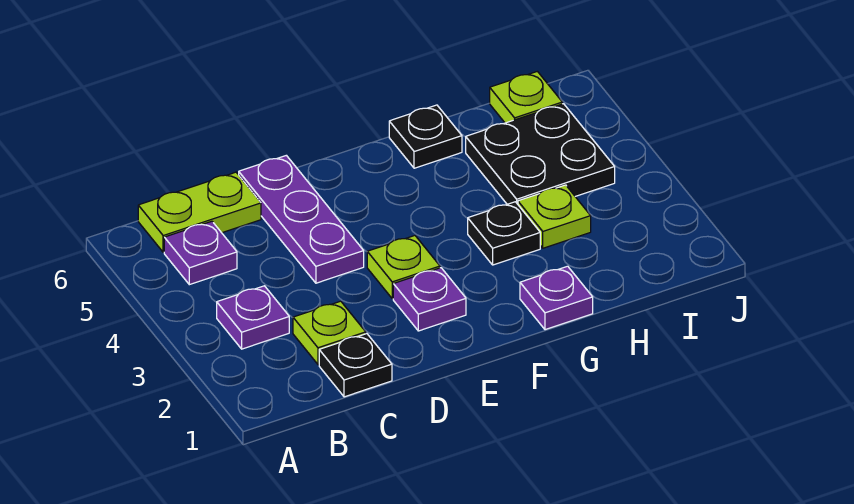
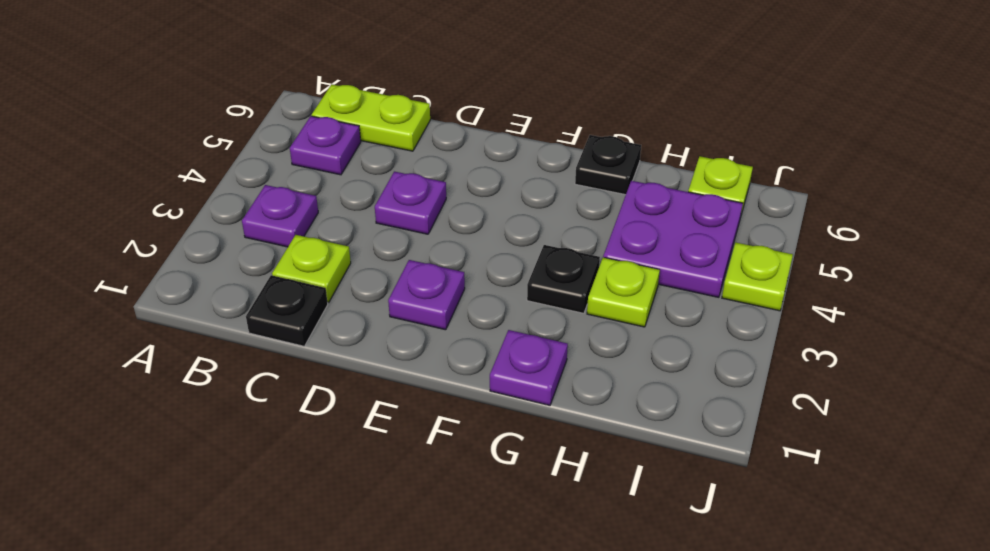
purple 1x3 plate [239,155,364,283] -> purple 1x1 plate [375,172,446,234]
lime 1x1 plate [367,236,440,299] -> lime 1x1 plate moved to [722,242,793,311]
black 2x2 plate [466,104,615,204] -> purple 2x2 plate [603,181,743,297]

